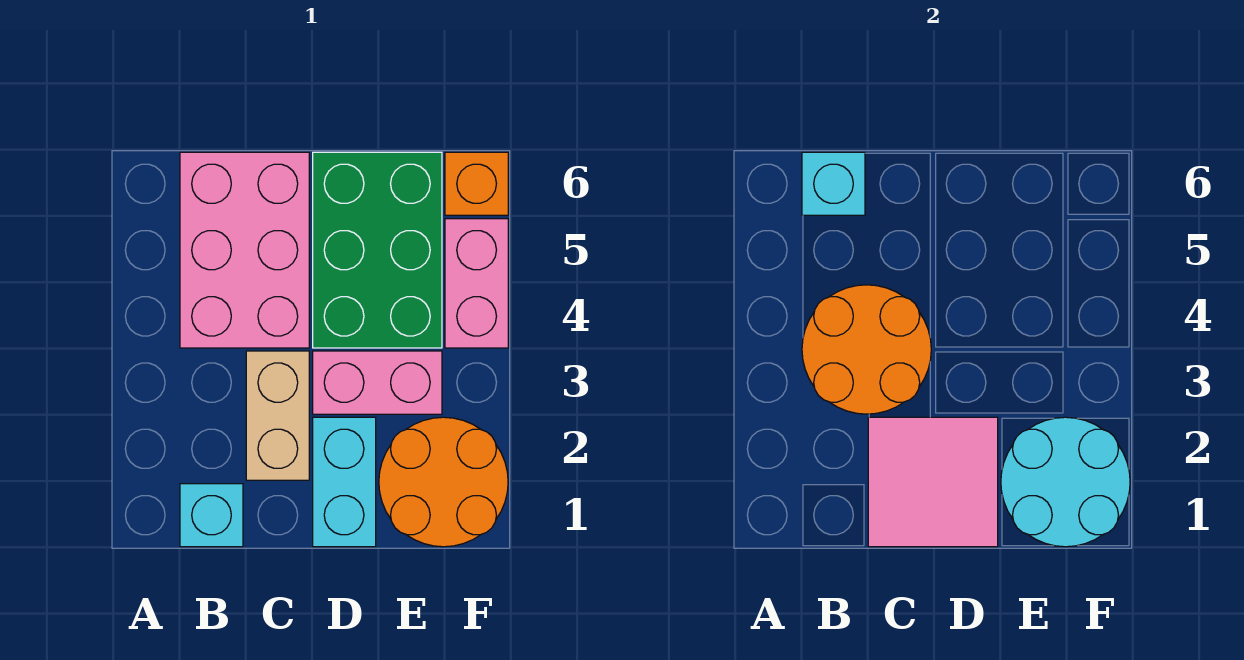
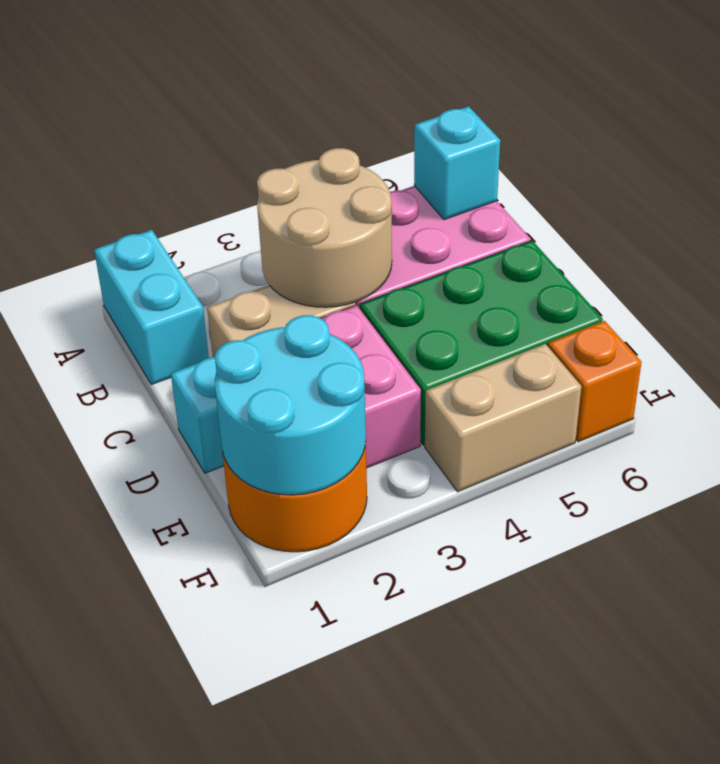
cyan 1x1 brick [180,484,243,547] -> cyan 1x2 brick [94,230,209,385]
orange 2x2 round brick [802,285,931,414] -> tan 2x2 round brick [257,148,392,307]
pink 2x2 tile [868,417,998,547] -> none
pink 1x2 brick [445,219,508,348] -> tan 1x2 brick [425,344,581,492]

